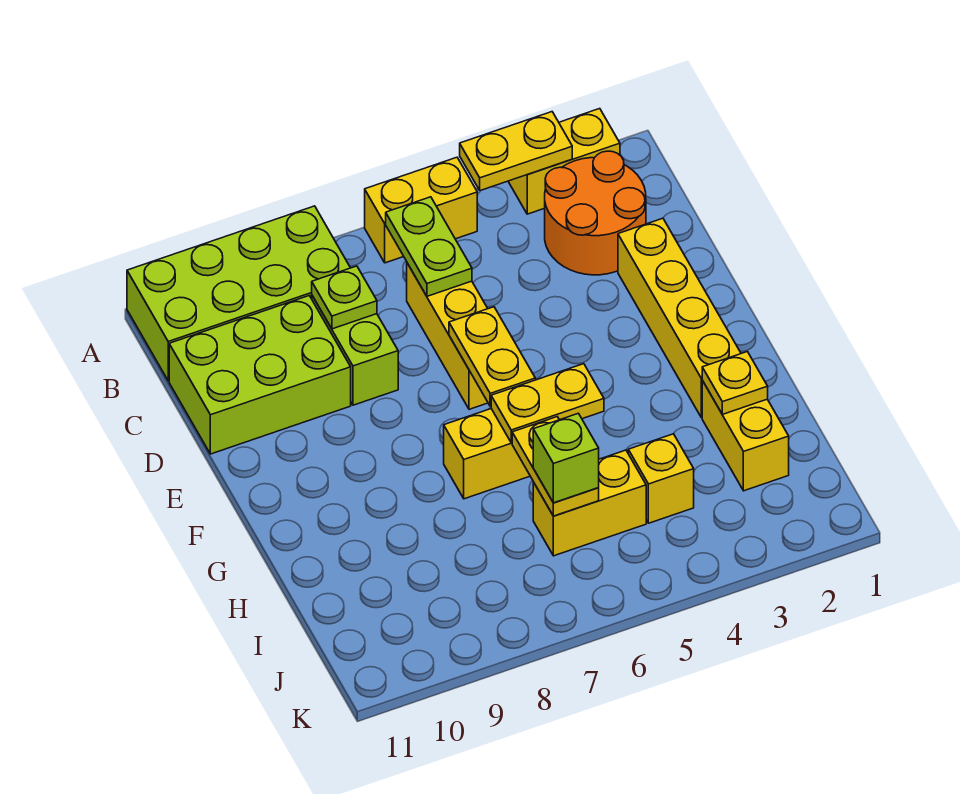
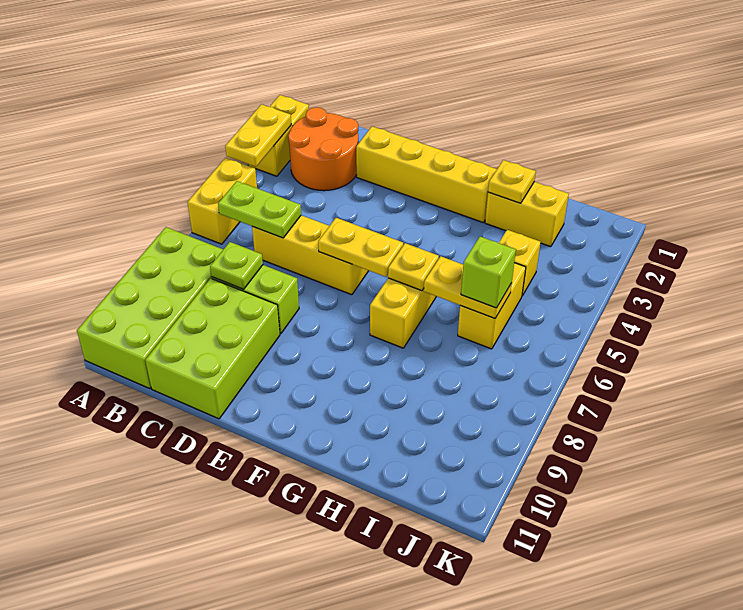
yellow 1x2 plate [491,364,604,443] -> yellow 1x1 plate [388,243,439,291]

